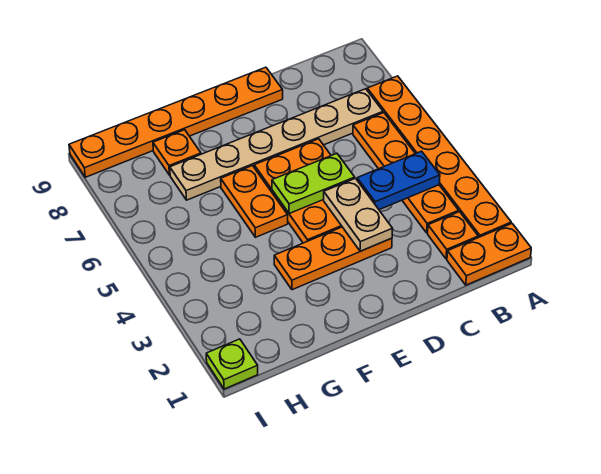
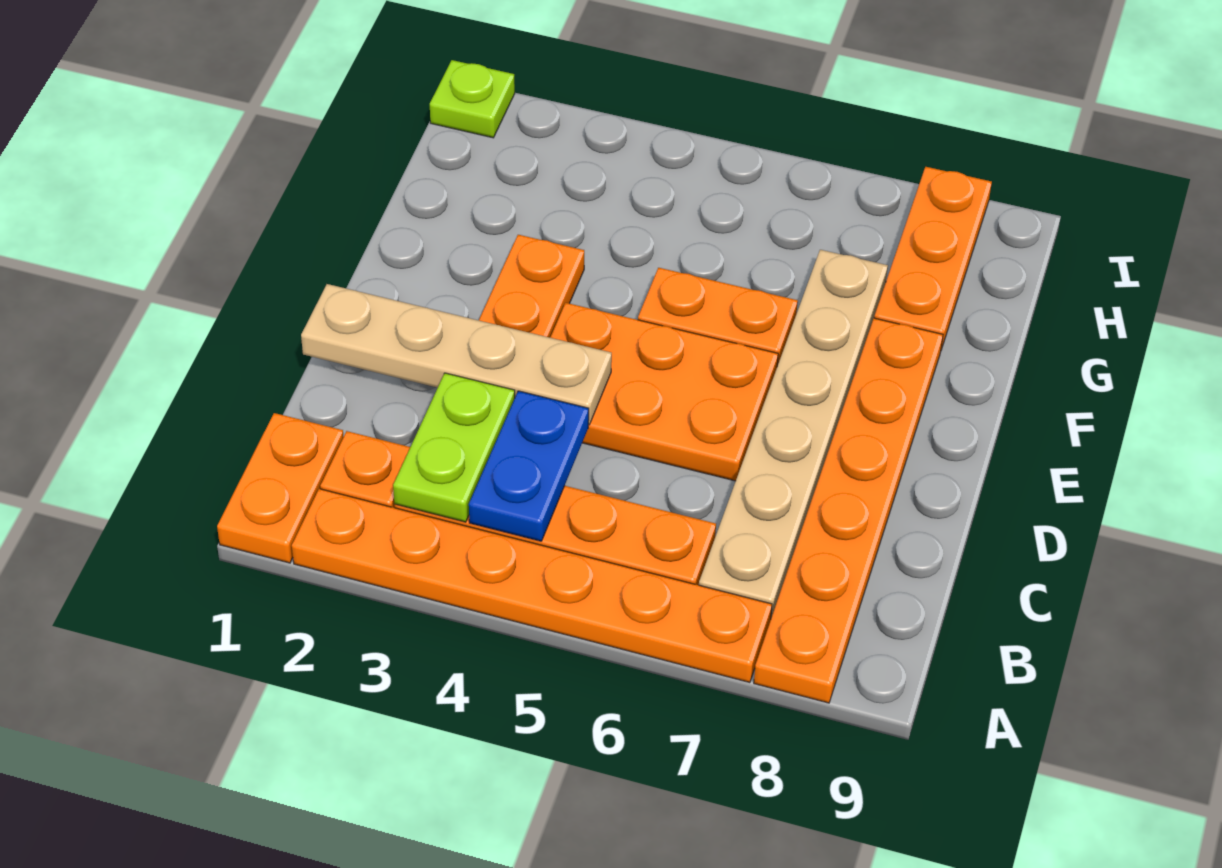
tan 1x2 plate [324,178,393,251] -> tan 1x4 plate [301,284,612,425]
lime 1x2 plate [272,154,355,213] -> lime 1x2 plate moved to [393,373,515,522]
orange 1x6 plate [69,67,283,177] -> orange 1x6 plate moved to [754,318,943,703]
orange 1x1 plate [153,130,201,175] -> orange 1x3 plate [874,167,992,350]

